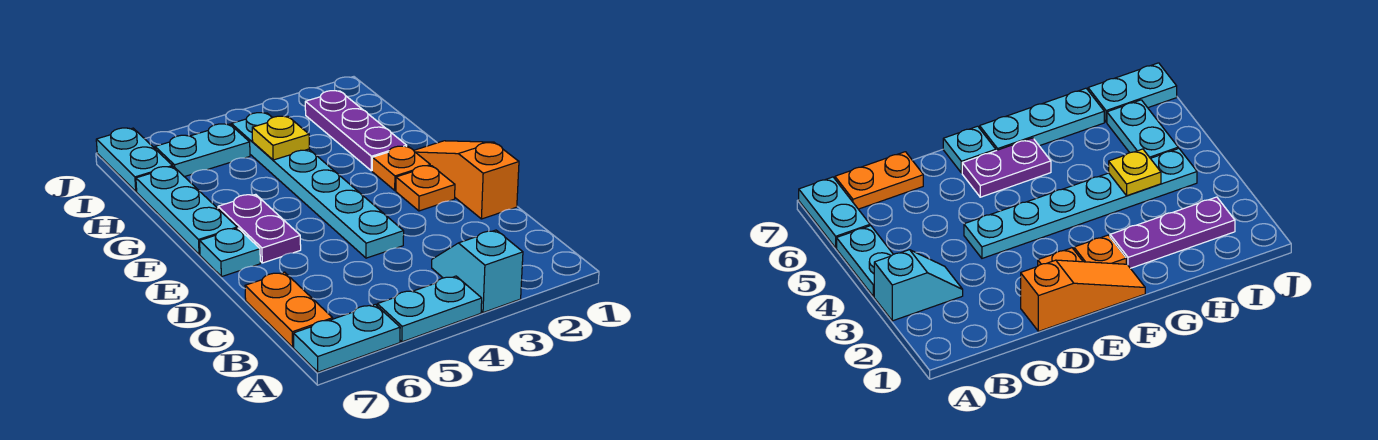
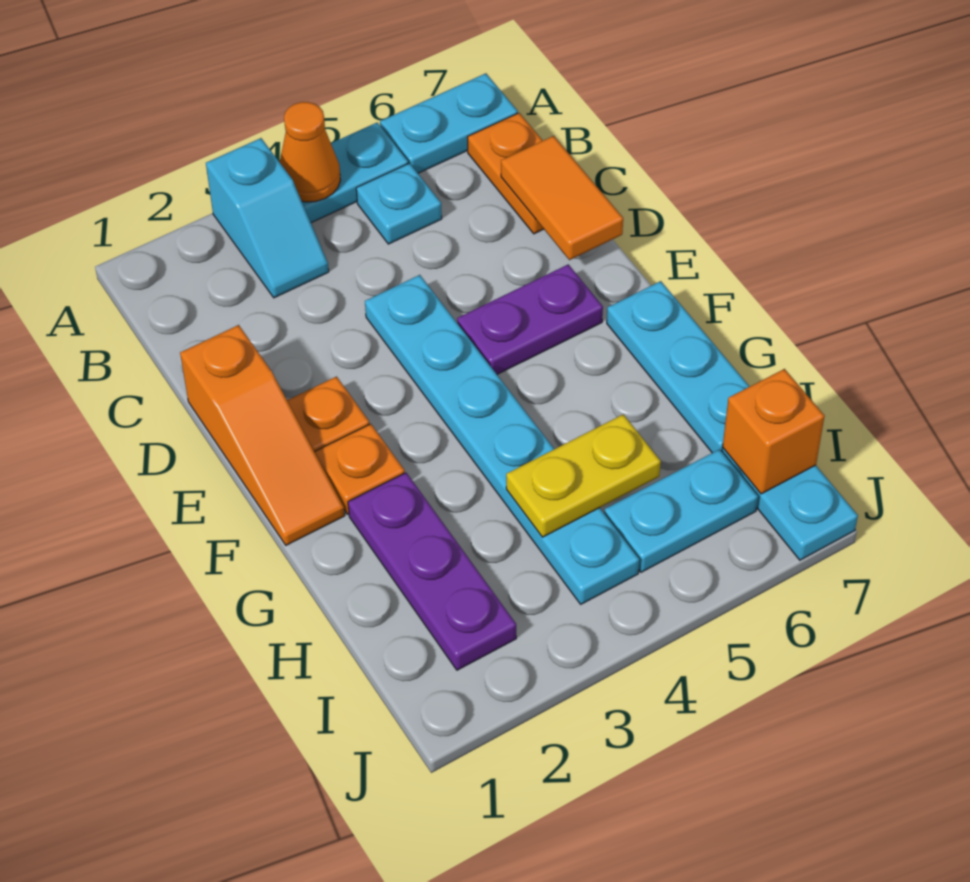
none -> orange 1x1 cone [280,102,341,202]
none -> orange 1x2 tile [501,136,623,260]
purple 1x2 plate [218,194,301,263] -> purple 1x2 plate turned to [457,264,603,374]
cyan 1x1 plate [200,228,260,277] -> cyan 1x1 plate moved to [356,163,442,244]
yellow 1x1 plate [252,116,309,160] -> yellow 1x2 plate [506,414,661,537]
none -> orange 1x1 brick [723,369,825,494]

